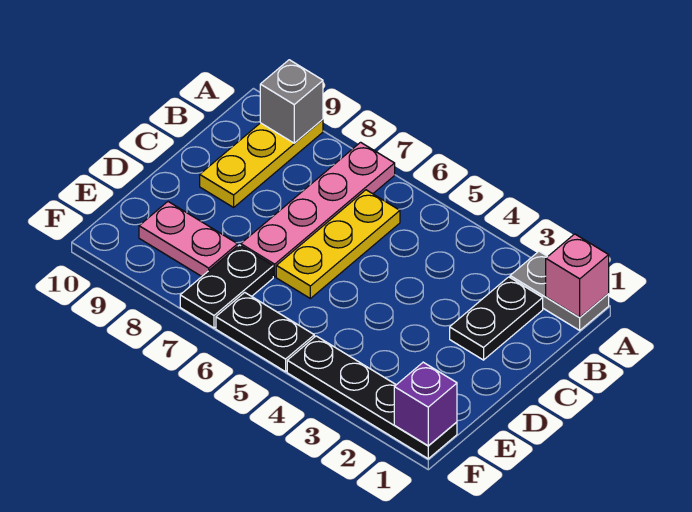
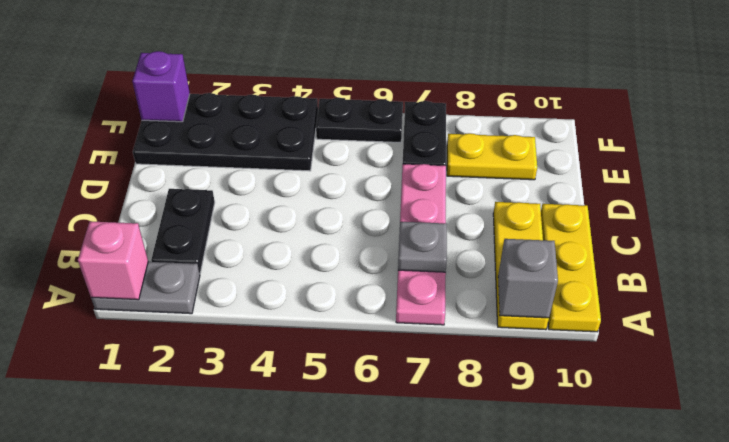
yellow 1x3 plate [276,190,400,298] -> yellow 1x3 plate moved to [541,204,601,332]
none -> grey 1x1 plate [398,222,447,272]
pink 1x2 plate [139,202,238,276] -> yellow 1x2 plate [447,133,537,180]
black 1x4 plate [287,336,457,459] -> black 2x4 plate [133,93,318,171]

